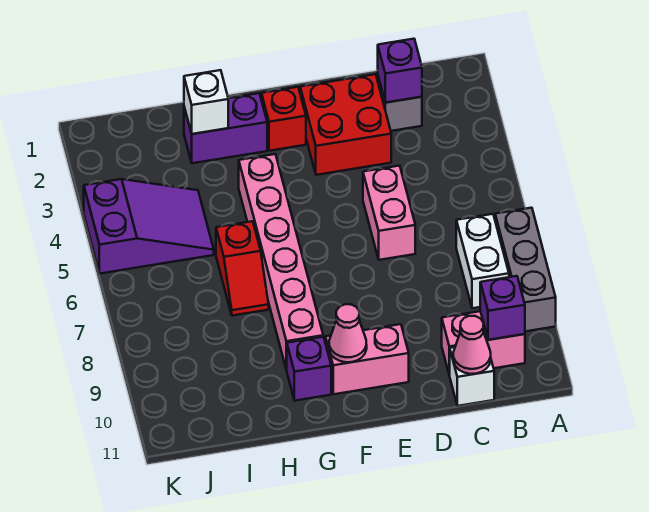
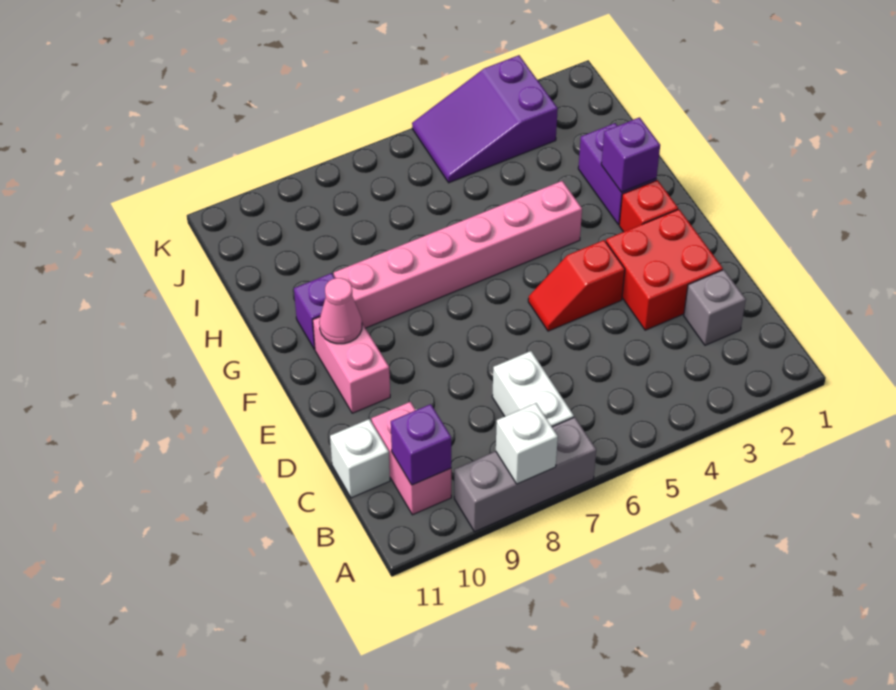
white 1x2 brick [456,214,509,308] -> white 1x2 brick turned to [492,351,574,427]
purple 1x1 brick [378,39,422,103] -> purple 1x1 brick moved to [601,117,660,192]
pink 1x1 cone [453,316,491,374] -> none
pink 1x2 brick [363,166,415,260] -> none
white 1x1 brick [184,70,228,134] -> white 1x1 brick moved to [496,403,558,484]
red 1x2 slope [216,221,269,316] -> red 1x2 slope moved to [528,240,625,331]
purple 2x3 slope [84,179,214,274] -> purple 2x3 slope turned to [412,55,558,183]

